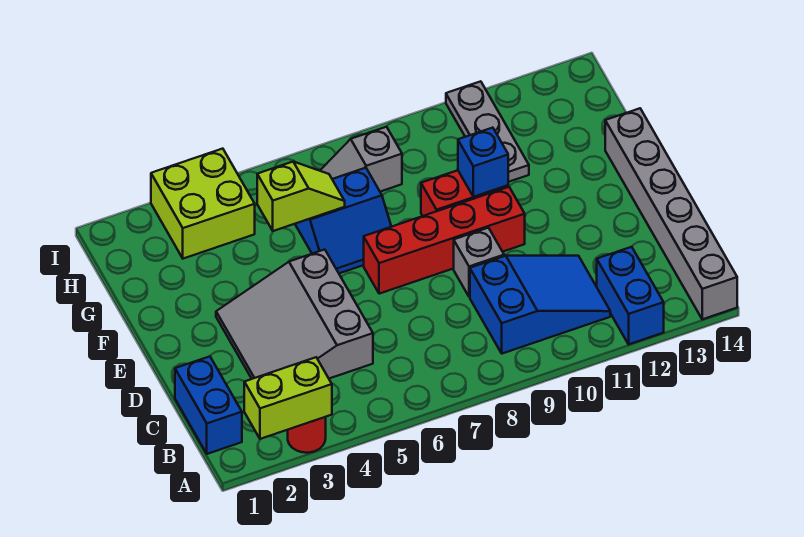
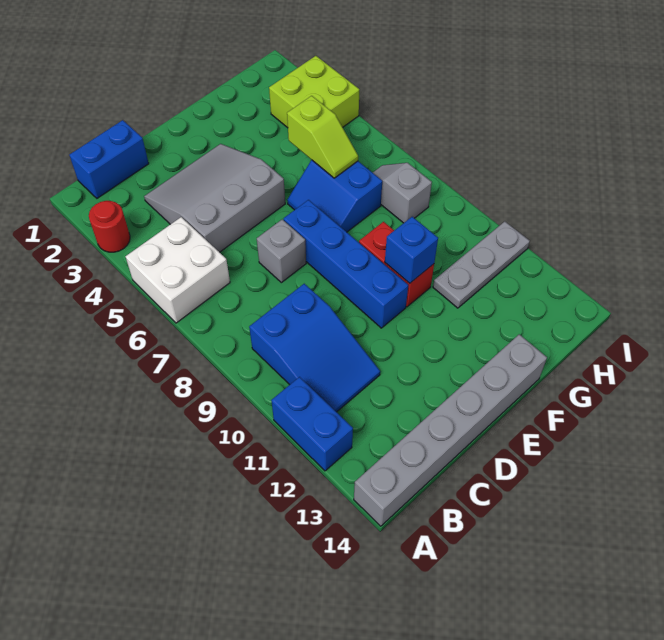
lime 1x2 brick [244,357,332,439] -> none
none -> white 2x2 brick [125,217,230,323]
blue 1x2 brick [597,247,664,344] -> blue 1x2 brick turned to [271,377,353,471]
grey 1x1 brick [454,228,504,297] -> grey 1x1 brick moved to [257,219,306,283]
red 1x4 brick [364,187,525,294] -> blue 1x4 brick [284,200,408,328]

